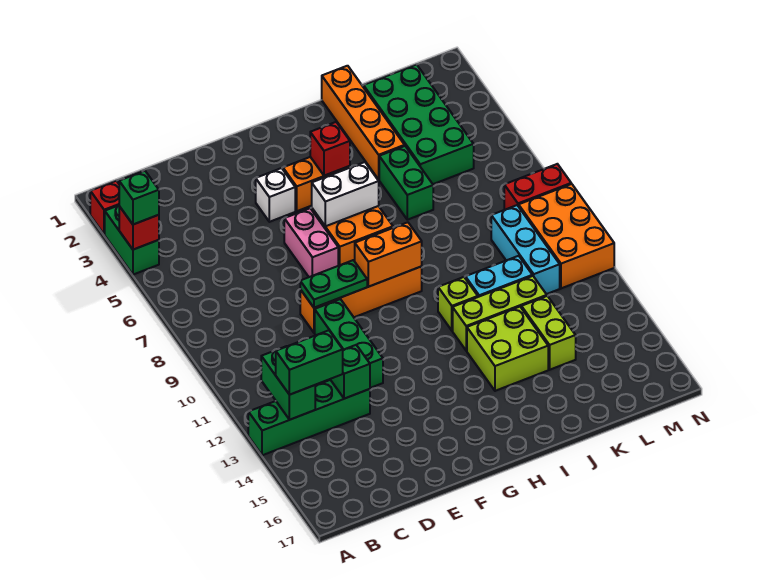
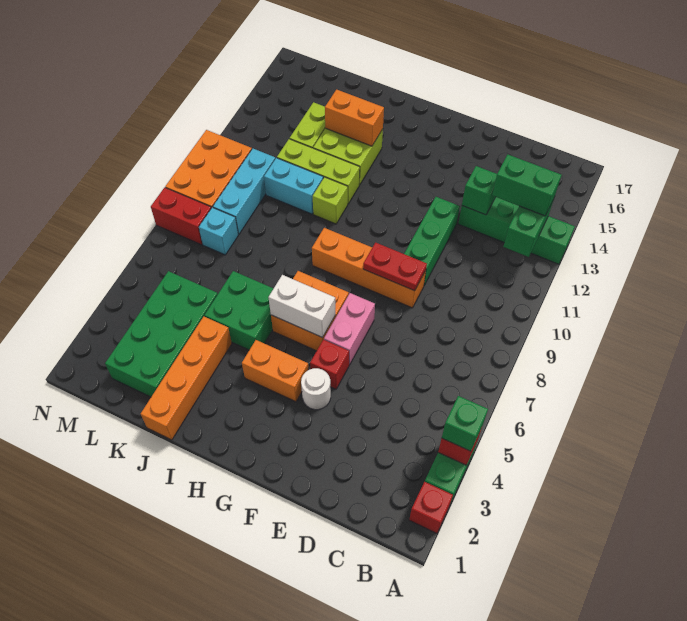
green 1x2 plate [300,260,367,308] -> red 1x2 plate [363,243,427,291]
white 1x1 brick [256,168,295,222] -> white 1x1 round brick [301,368,331,410]
orange 1x2 brick [355,222,422,287] -> orange 1x2 brick moved to [325,90,384,146]
red 1x1 brick [310,122,350,176] -> red 1x1 brick moved to [310,340,349,389]
green 1x2 brick [379,146,433,220] -> green 2x2 brick [205,271,274,350]
none -> cyan 1x1 brick [199,207,238,255]

